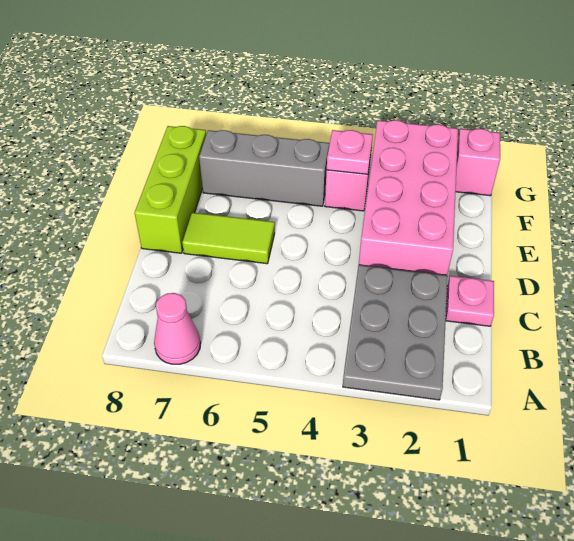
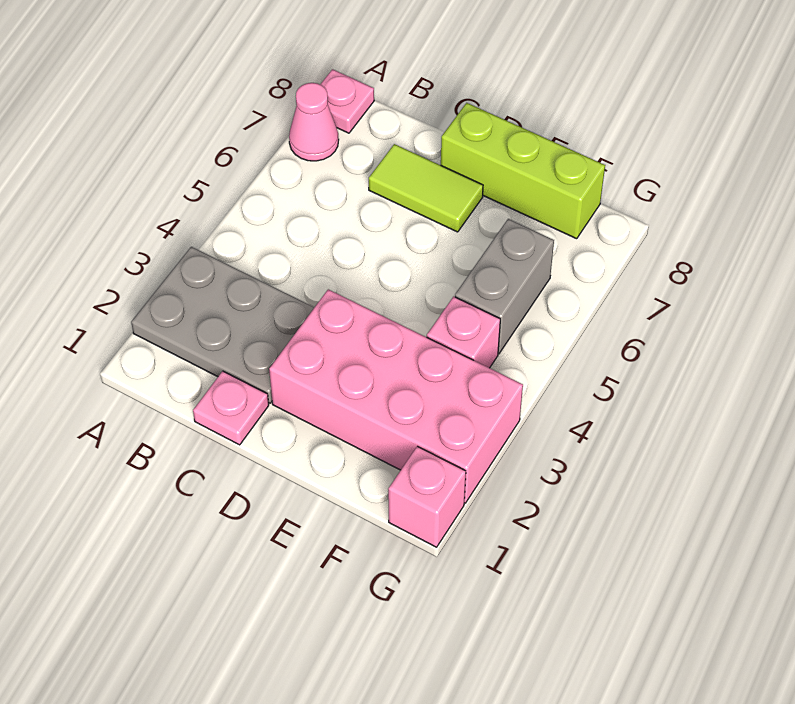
lime 1x2 tile [182,212,275,264] -> lime 1x2 tile turned to [369,144,483,232]
pink 1x1 plate [327,130,373,174] -> pink 1x1 plate moved to [320,69,374,133]
grey 1x3 brick [199,130,330,206] -> grey 1x2 brick [455,219,554,354]

